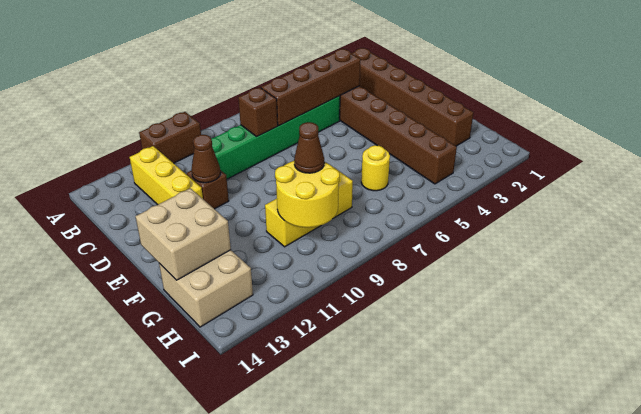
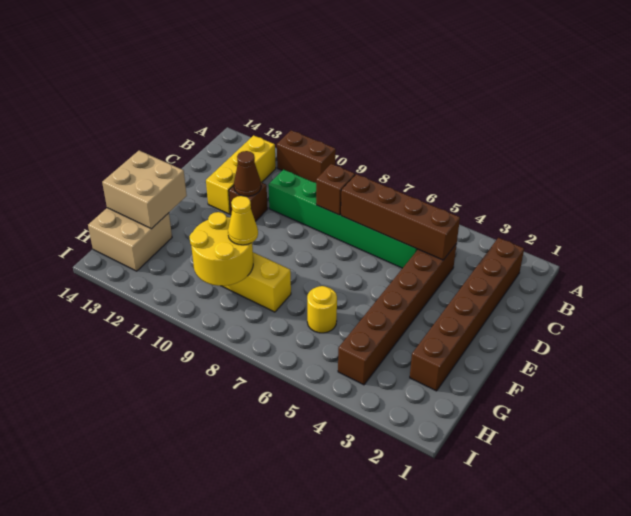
brown 1x1 cone [294,122,324,173] -> yellow 1x1 cone [228,196,258,245]

